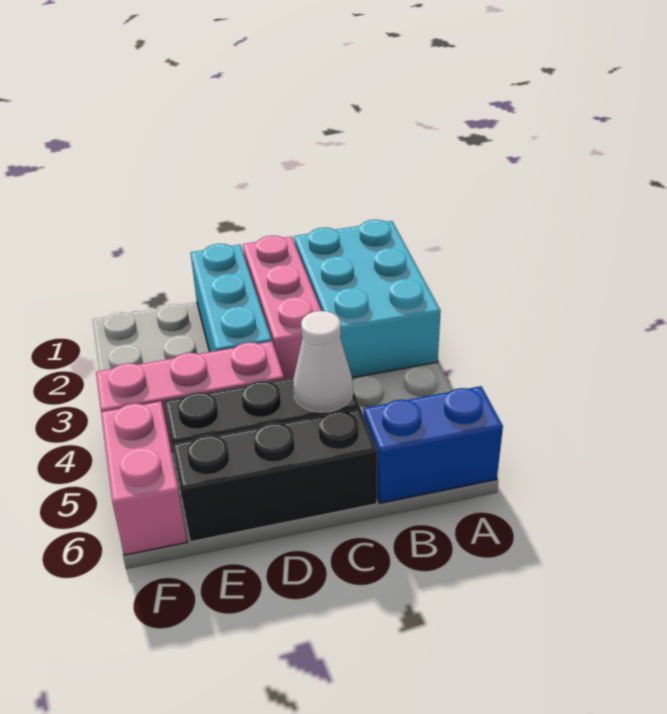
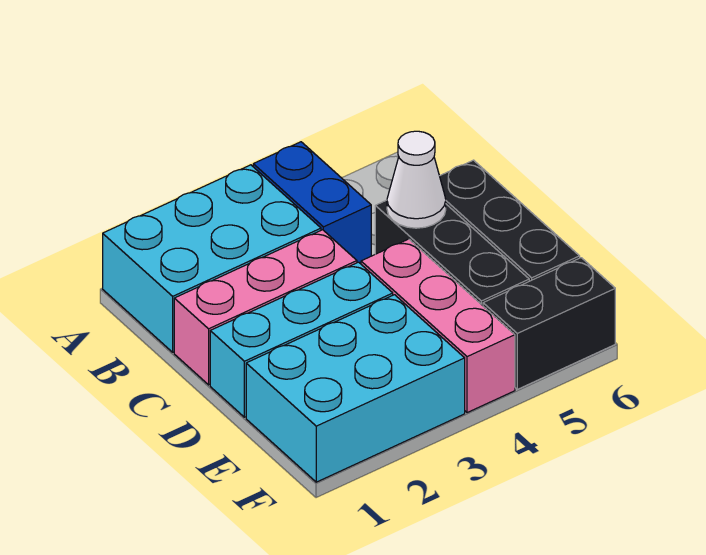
blue 1x2 brick [364,386,503,503] -> blue 1x2 brick moved to [253,142,371,264]
none -> cyan 2x3 brick [246,295,465,482]
pink 1x2 brick [101,401,187,555] -> black 1x2 brick [483,258,615,389]

